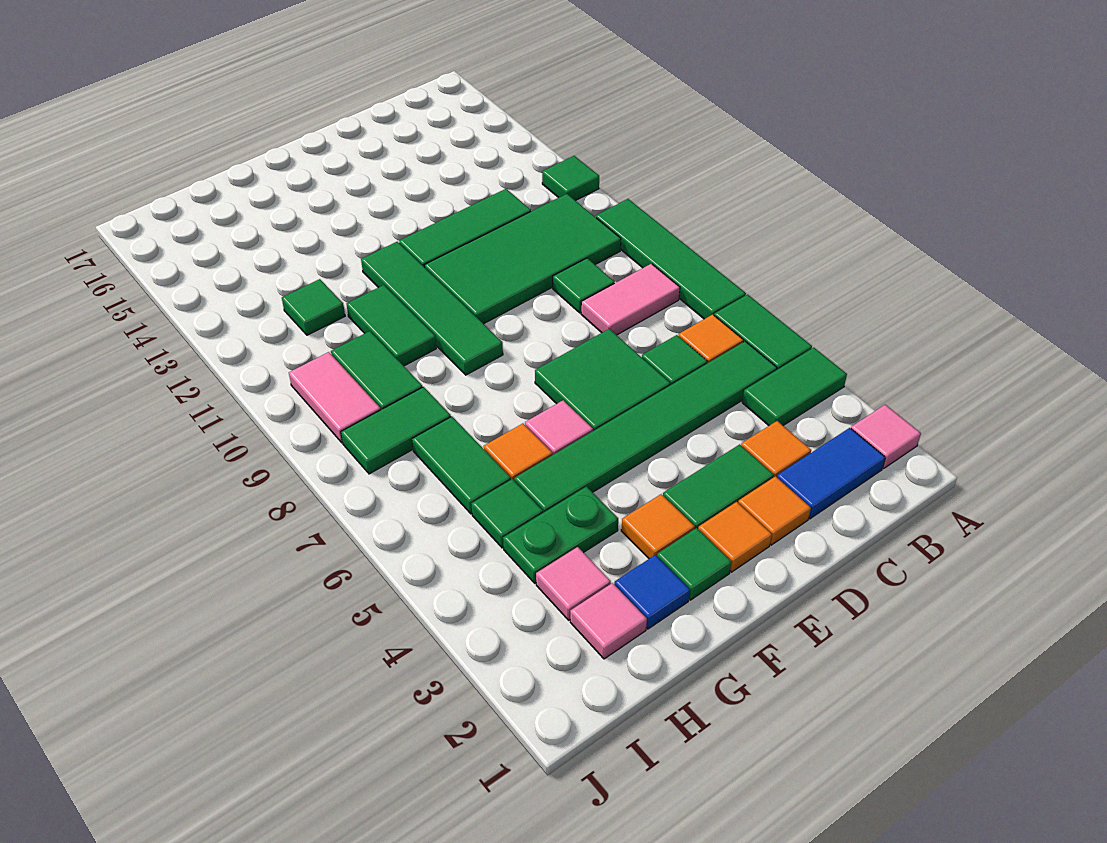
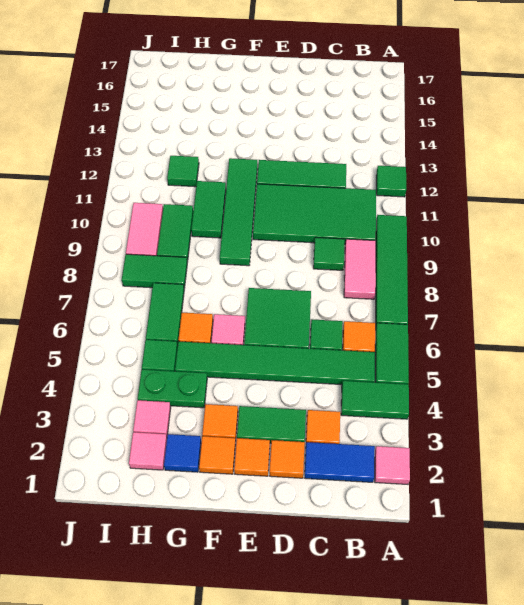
pink 1x2 tile [581,264,680,335] -> pink 1x2 tile turned to [344,239,376,299]
green 1x1 tile [657,528,731,600] -> orange 1x1 tile [199,436,235,474]

